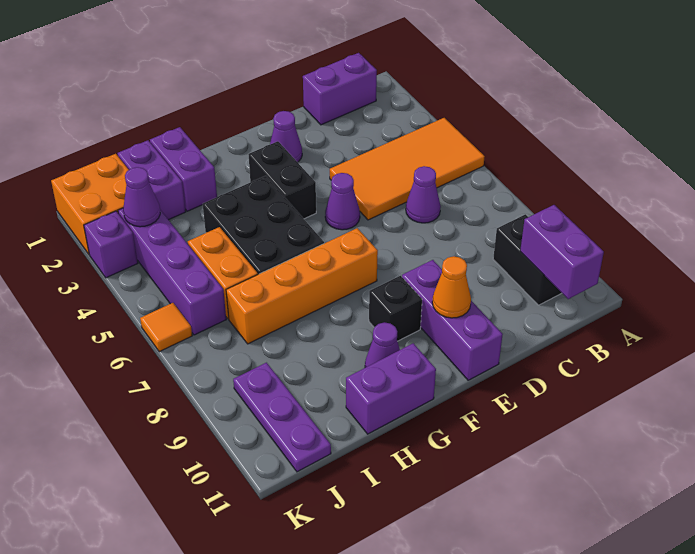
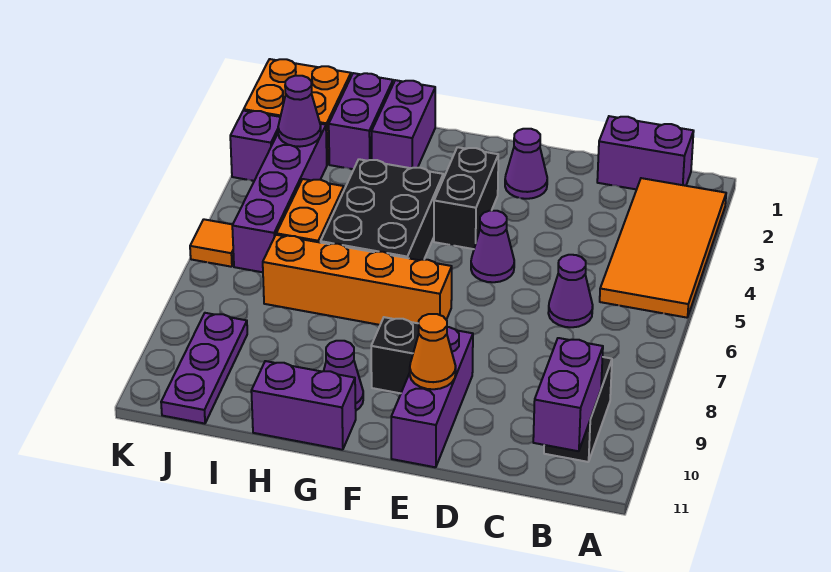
orange 2x4 tile [330,118,485,220] -> orange 2x4 tile turned to [600,178,726,318]

